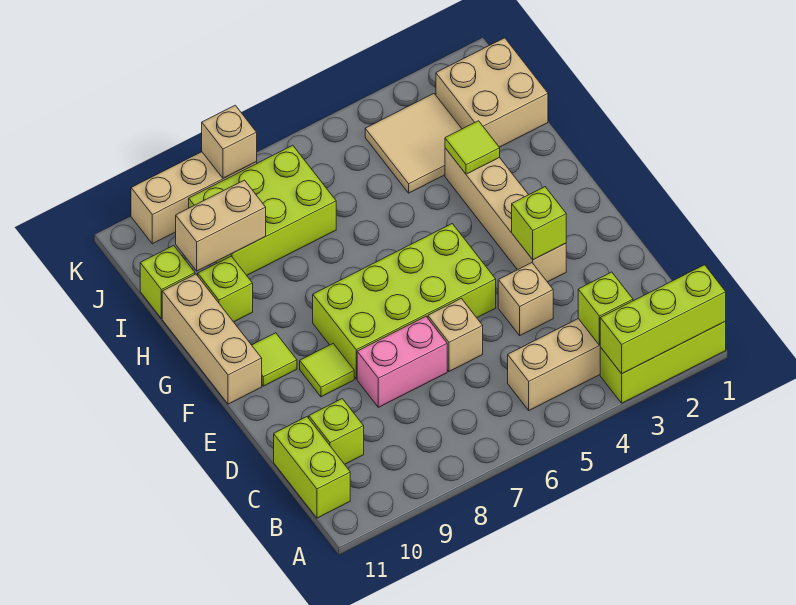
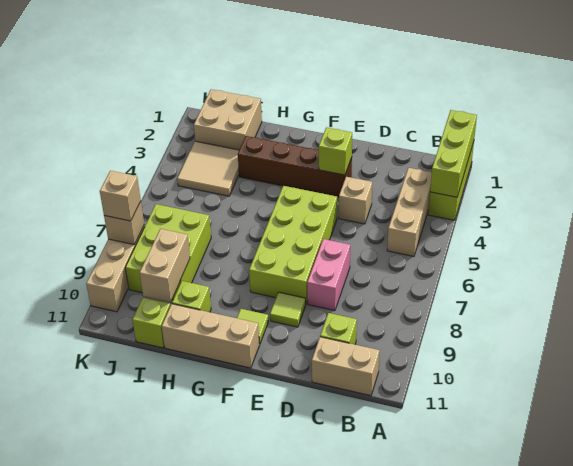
lime 1x1 brick [578,272,633,345] -> none
lime 1x2 brick [274,417,350,518] -> tan 1x2 brick [312,337,380,396]
tan 1x1 brick [428,298,483,372] -> tan 1x1 brick moved to [100,171,141,221]
tan 1x4 brick [445,148,566,282] -> brown 1x4 brick [238,136,352,197]
lime 1x1 tile [445,121,500,174] -> none

